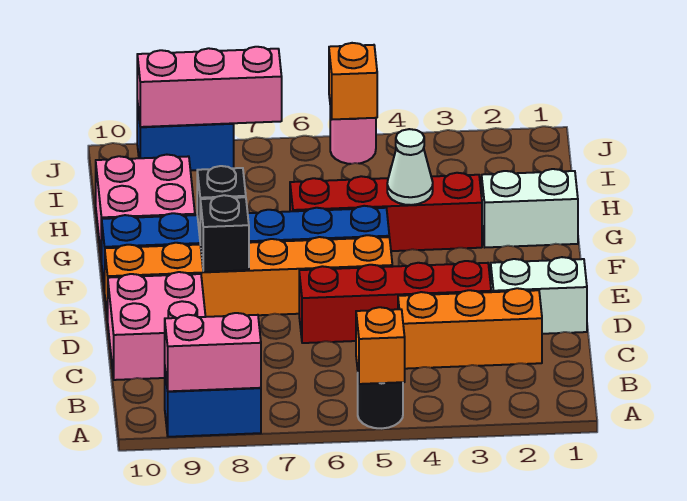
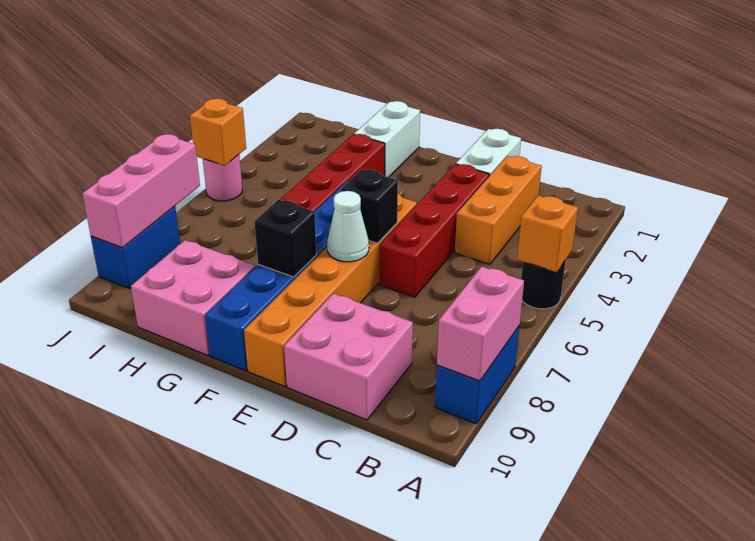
black 1x1 brick [200,195,249,272] -> black 1x1 brick moved to [341,169,398,243]
white 1x1 cone [387,129,433,205] -> white 1x1 cone moved to [327,191,369,262]

